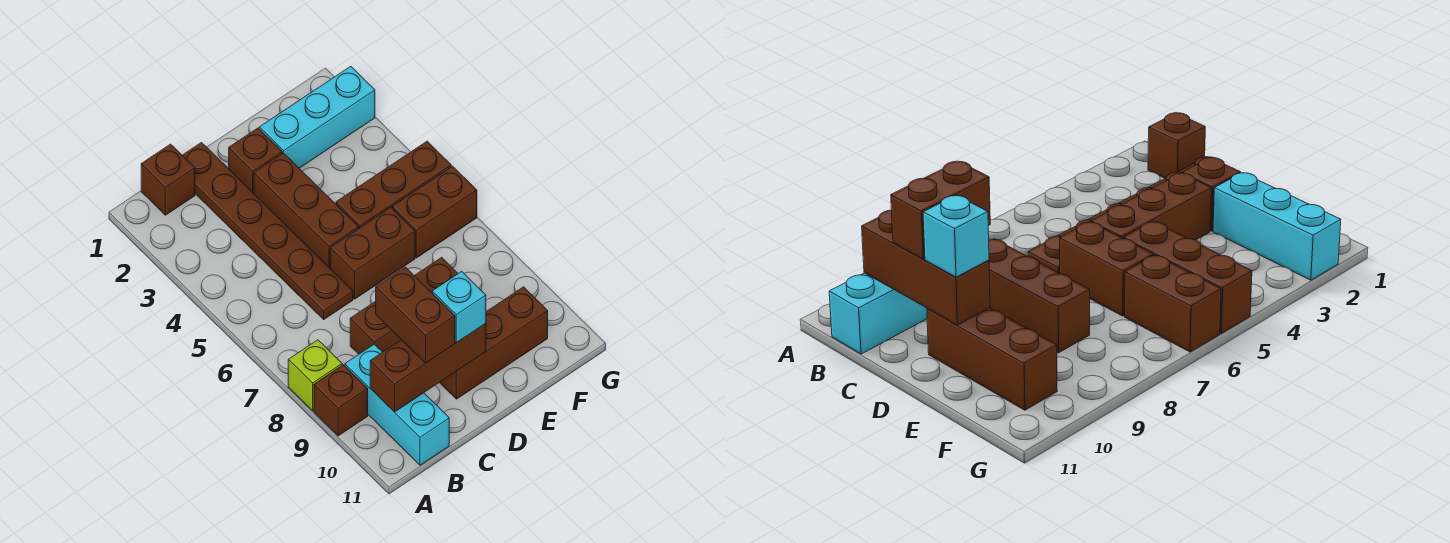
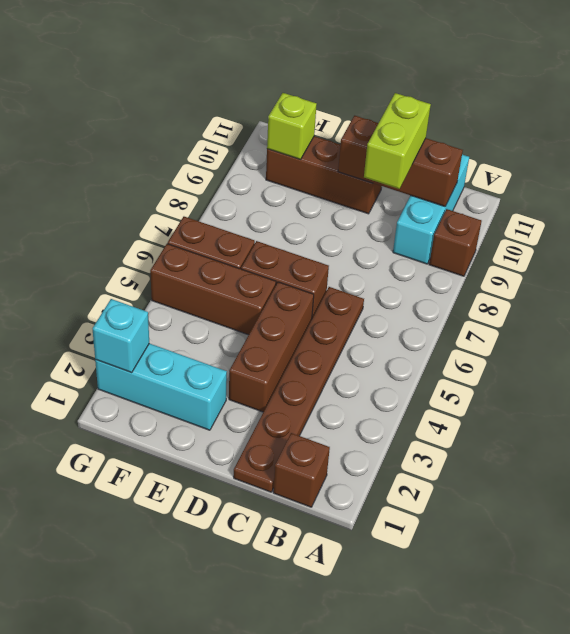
lime 1x1 brick [288,340,342,411] -> lime 1x1 brick moved to [267,93,317,159]
brown 1x3 brick [350,257,458,354] -> none
brown 1x2 brick [376,267,455,363] -> lime 1x2 brick [364,93,431,189]
brown 1x1 brick [229,128,282,193] -> none
cyan 1x1 brick [432,272,486,342] -> cyan 1x1 brick moved to [92,299,149,373]

